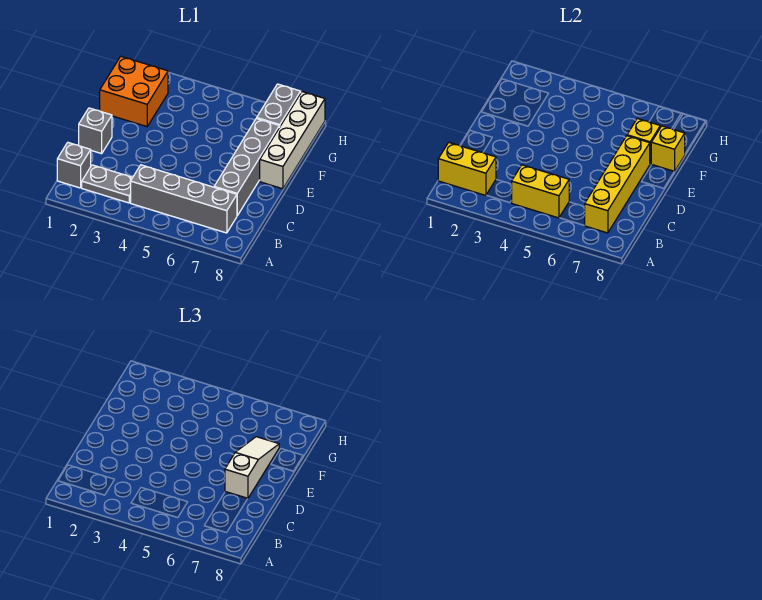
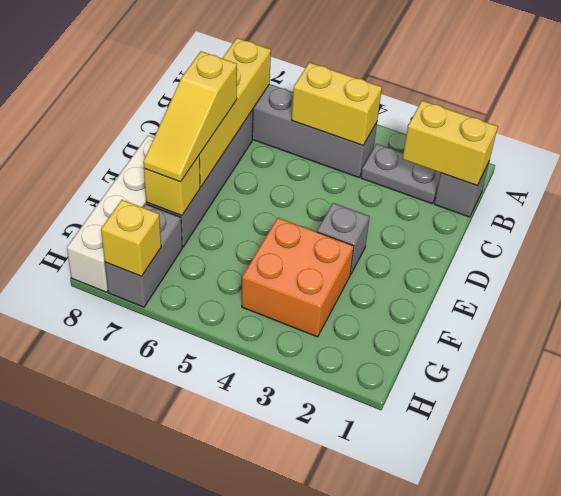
grey 1x1 brick [79,108,112,154] -> grey 1x1 brick moved to [317,203,370,275]
white 1x3 slope [225,437,279,499] -> yellow 1x3 slope [143,51,237,182]
orange 2x2 brick [100,56,168,127] -> orange 2x2 brick moved to [242,218,354,337]
yellow 1x1 brick [651,126,685,171] -> yellow 1x1 brick moved to [101,200,161,276]

